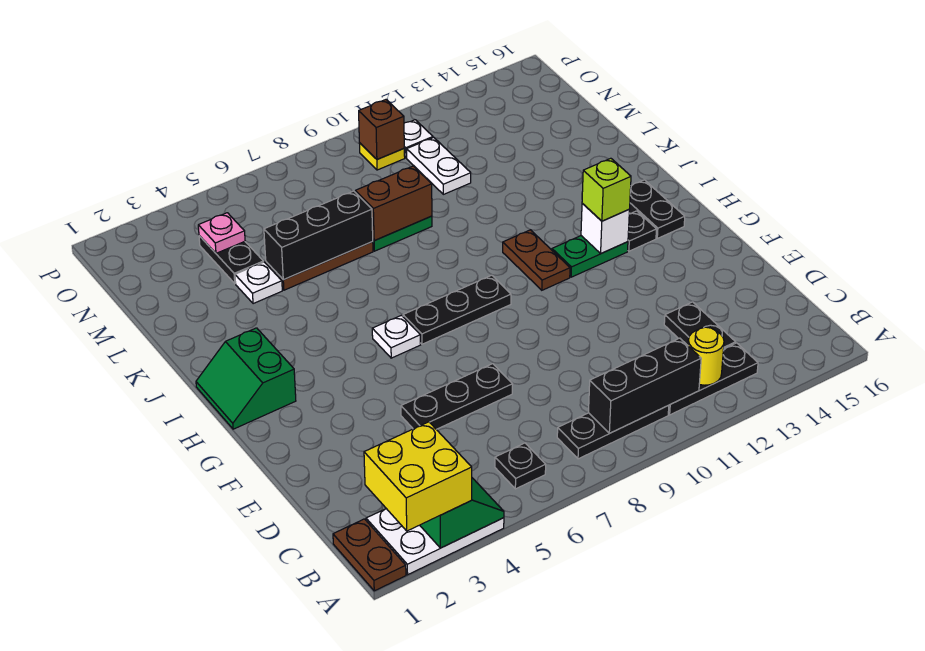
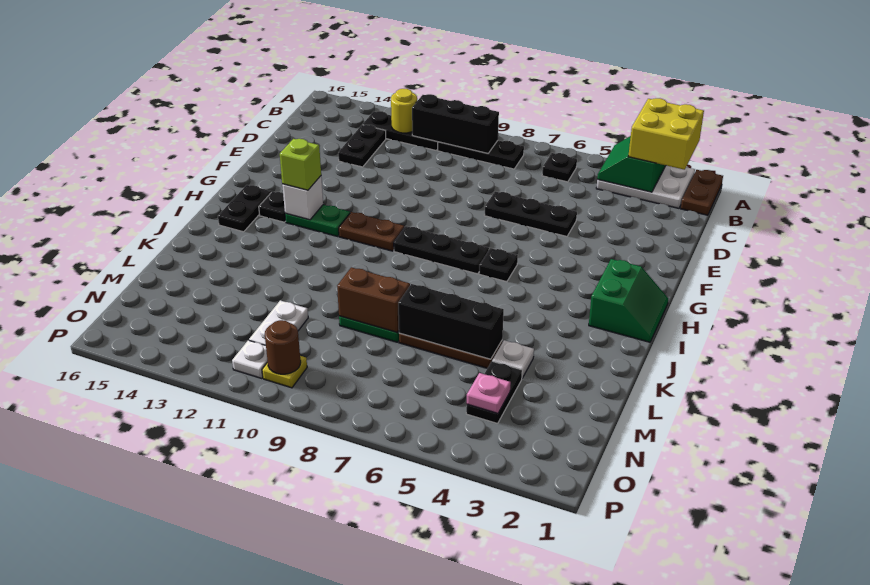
white 1x1 plate [372,315,421,358] -> black 1x1 plate [479,248,518,282]
brown 1x2 plate [503,230,570,290] -> brown 1x2 plate turned to [339,212,404,251]
brown 1x1 brick [359,100,404,159] -> brown 1x1 round brick [265,320,301,374]

